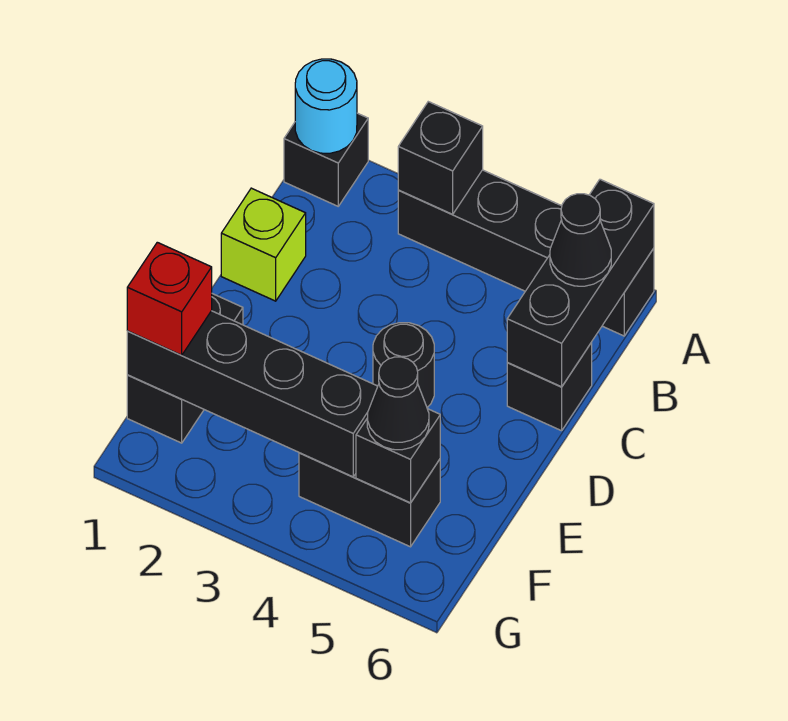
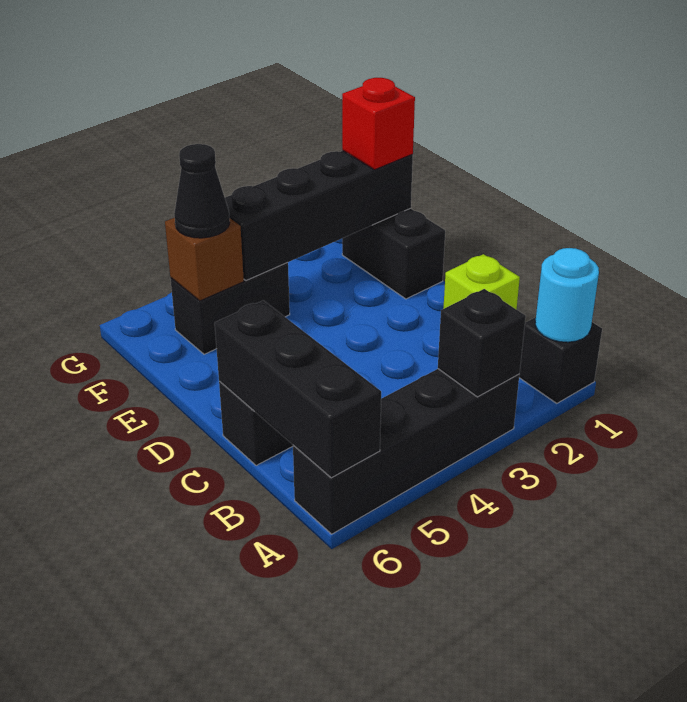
black 1x1 cone [550,194,611,286] -> none
black 1x1 round brick [373,323,434,408] -> none
black 1x1 brick [356,409,440,503] -> brown 1x1 brick [165,218,244,301]

